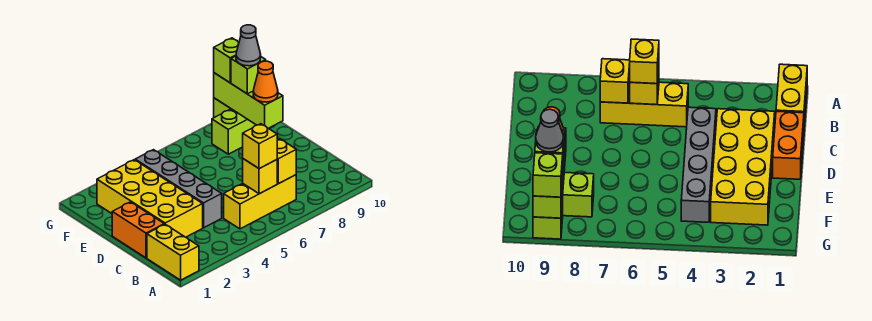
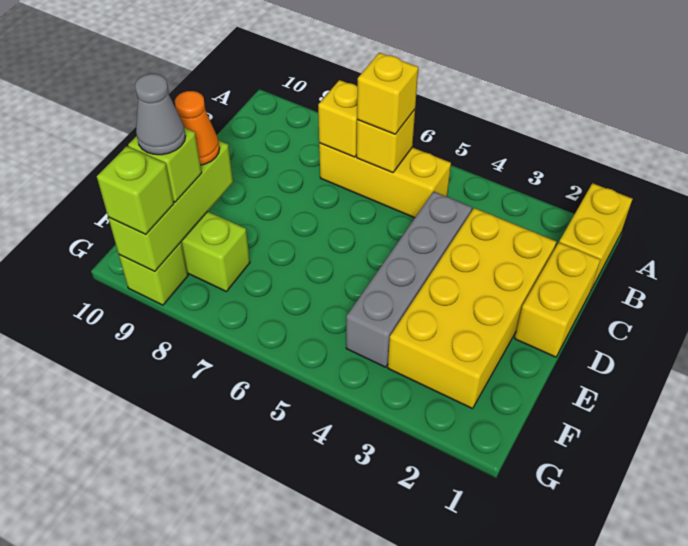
orange 1x2 brick [112,202,164,258] -> yellow 1x2 brick [515,243,600,357]

